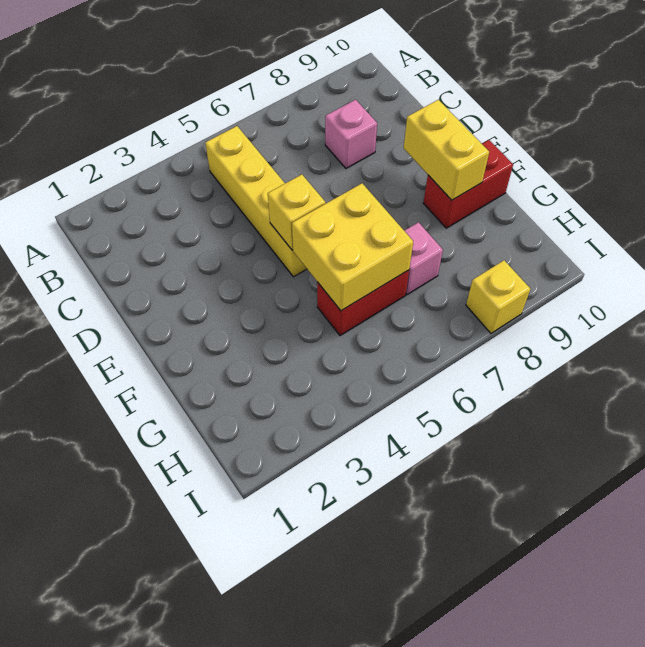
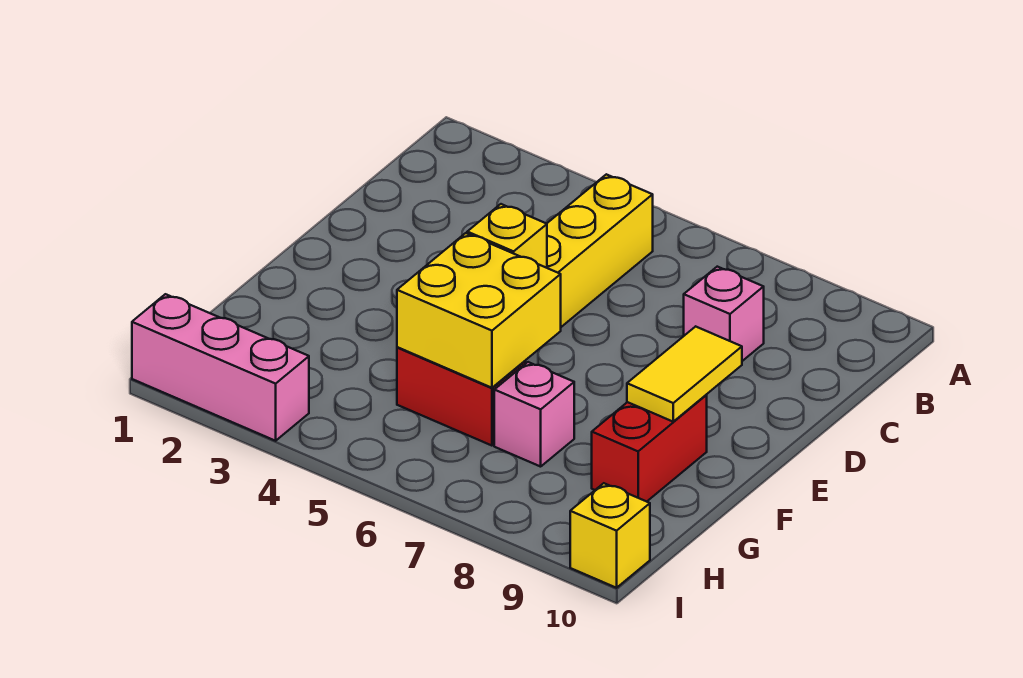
yellow 1x2 brick [404,100,489,200] -> yellow 1x2 tile [627,326,742,422]
red 1x2 brick [424,140,513,228] -> red 1x2 brick turned to [592,395,707,502]
none -> pink 1x3 brick [132,294,309,441]
yellow 1x1 brick [466,260,530,333] -> yellow 1x1 brick moved to [570,483,650,588]

